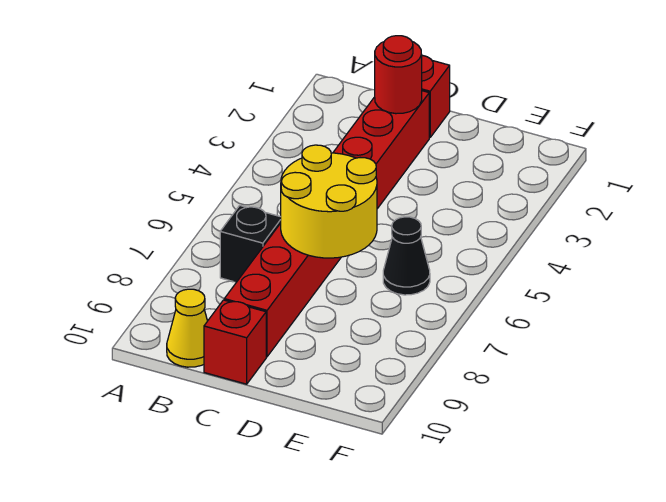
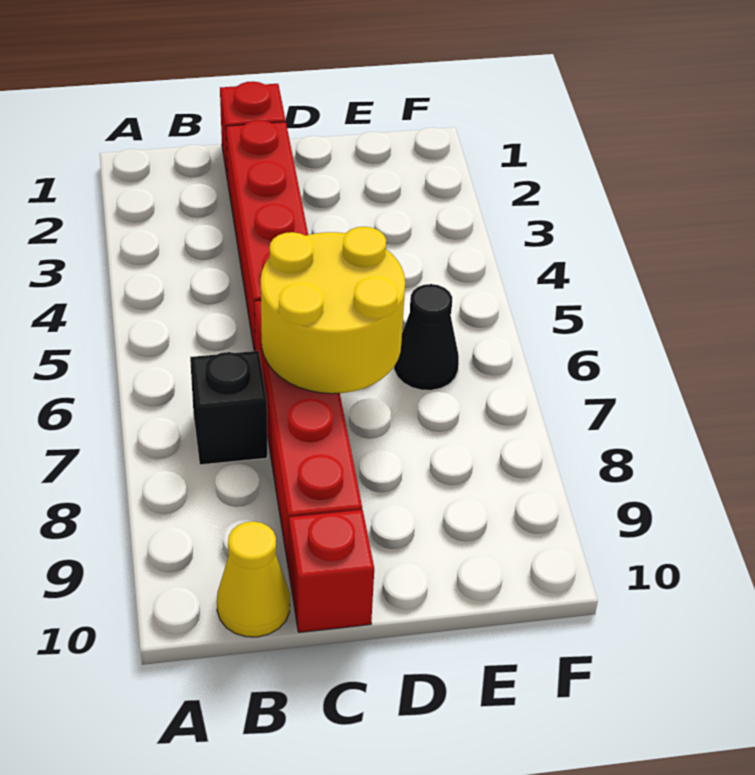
red 1x1 round brick [375,36,422,114] -> none

